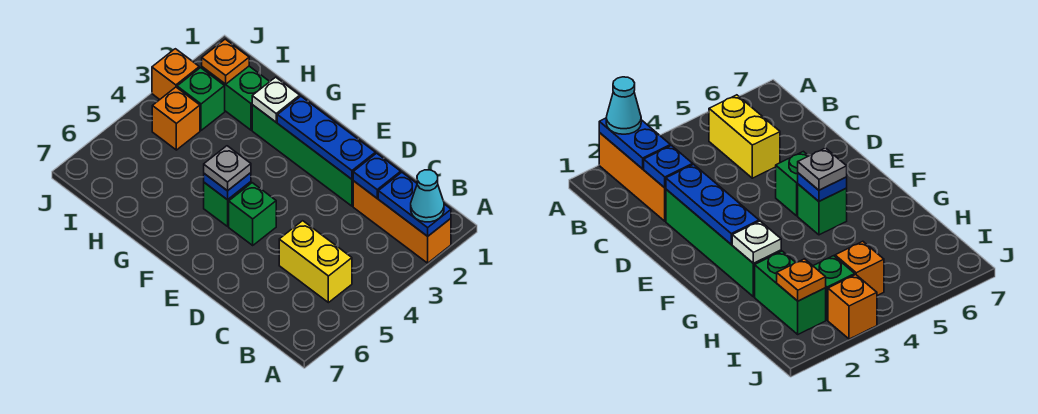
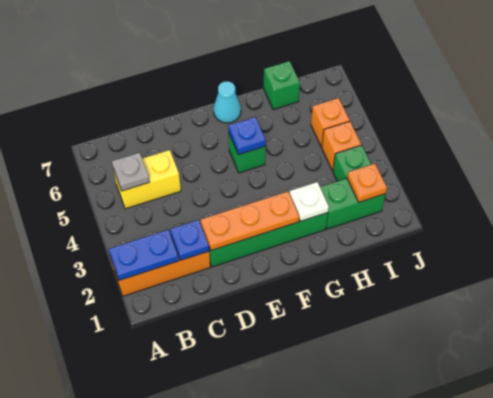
cyan 1x1 cone [411,170,444,222] -> cyan 1x1 cone moved to [214,81,241,123]
blue 1x3 plate [277,96,375,179] -> orange 1x3 plate [201,192,299,250]
green 1x1 brick [229,183,276,245] -> green 1x1 brick moved to [264,61,300,110]
grey 1x1 plate [204,146,251,191] -> grey 1x1 plate moved to [112,153,150,191]
orange 1x1 brick [152,49,199,99] -> orange 1x1 brick moved to [311,98,350,147]

